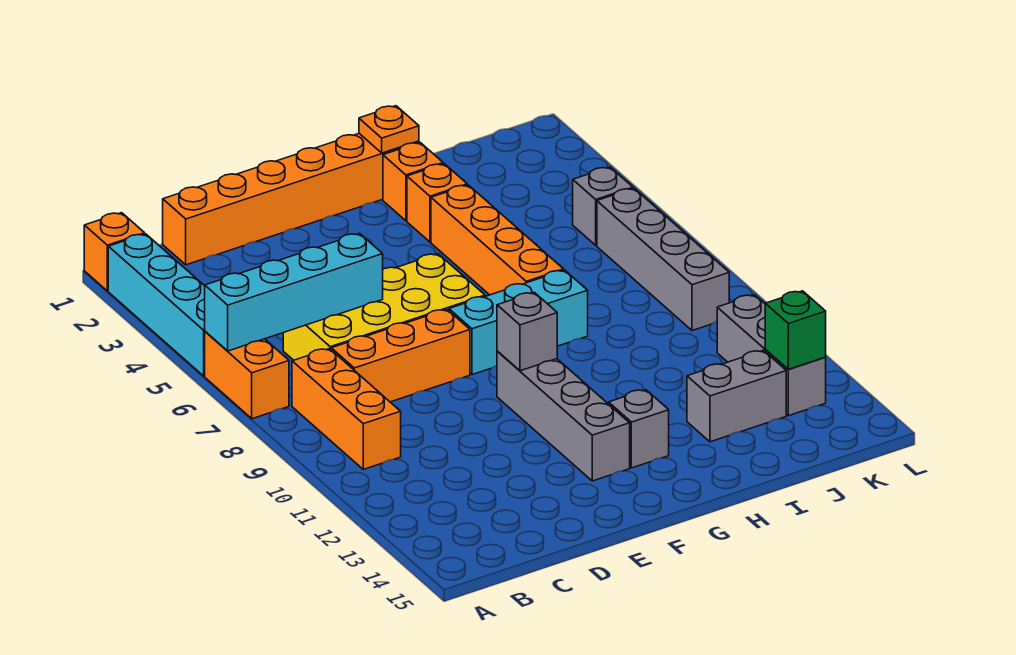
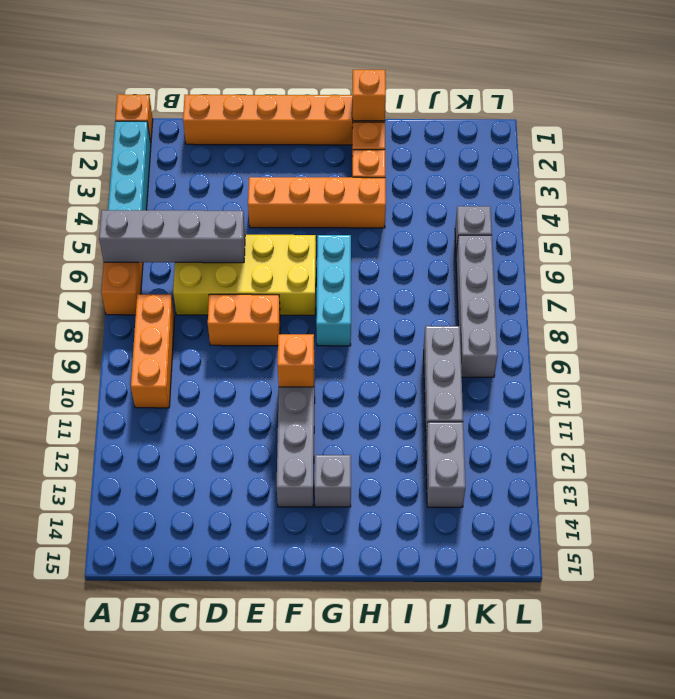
cyan 1x4 brick [205,233,383,351] -> grey 1x4 brick [99,210,245,263]
orange 1x3 brick [331,309,470,402] -> orange 1x2 brick [208,294,280,346]
cyan 1x3 brick [449,270,588,375] -> cyan 1x3 brick turned to [316,235,351,346]
grey 1x1 brick [497,292,557,371] -> orange 1x1 brick [278,334,314,387]
orange 1x1 plate [359,106,419,153] -> orange 1x1 brick [353,70,386,121]
orange 1x4 brick [431,185,564,295] -> orange 1x4 brick turned to [248,177,386,228]
grey 1x2 brick [687,350,786,442] -> grey 1x2 brick turned to [426,422,465,507]
grey 1x3 brick [717,295,826,416] -> grey 1x3 brick moved to [424,326,463,434]
green 1x1 brick [765,291,826,369] -> none

